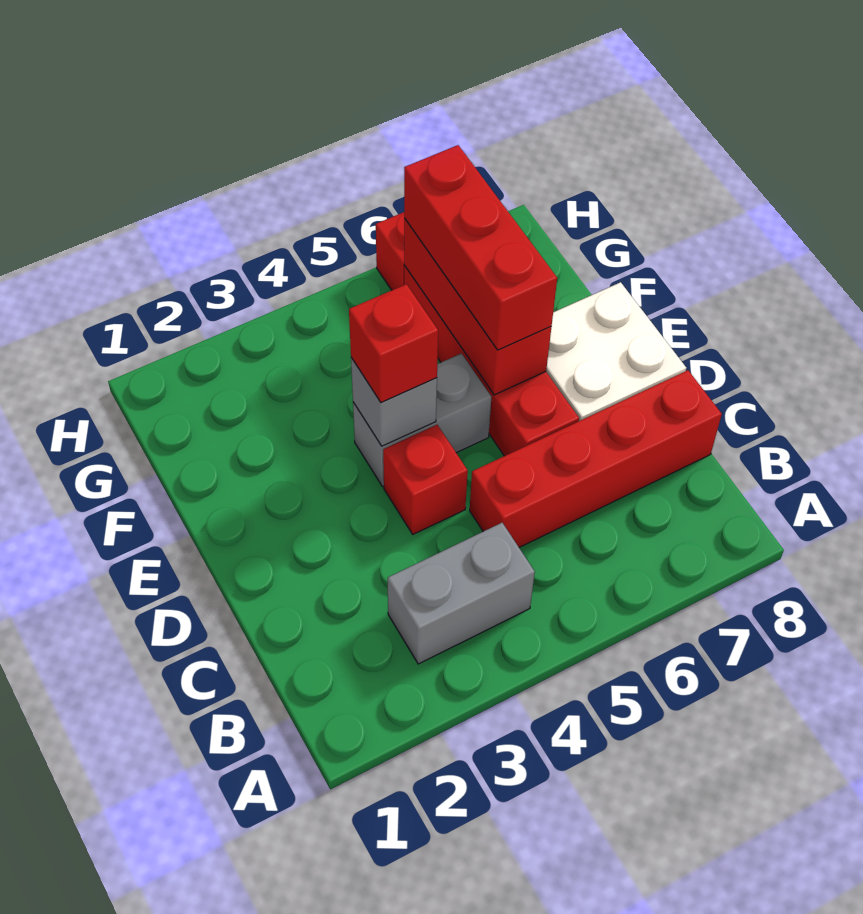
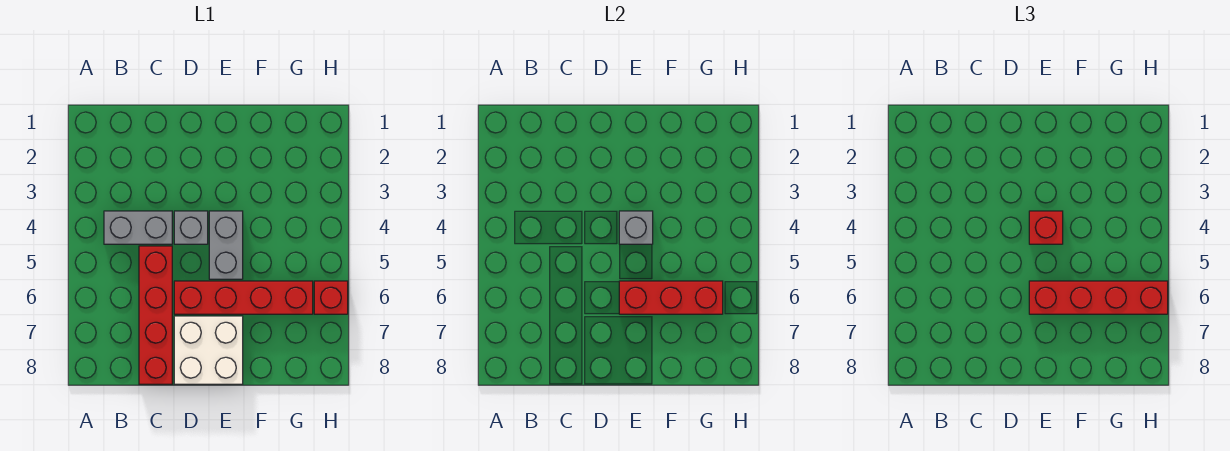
grey 1x2 brick [388,523,535,664] -> grey 1x2 brick turned to [104,211,172,244]
red 1x1 brick [383,425,468,534] -> grey 1x1 brick [174,211,208,244]
red 1x3 brick [404,145,557,350] -> red 1x4 brick [1029,281,1168,314]

